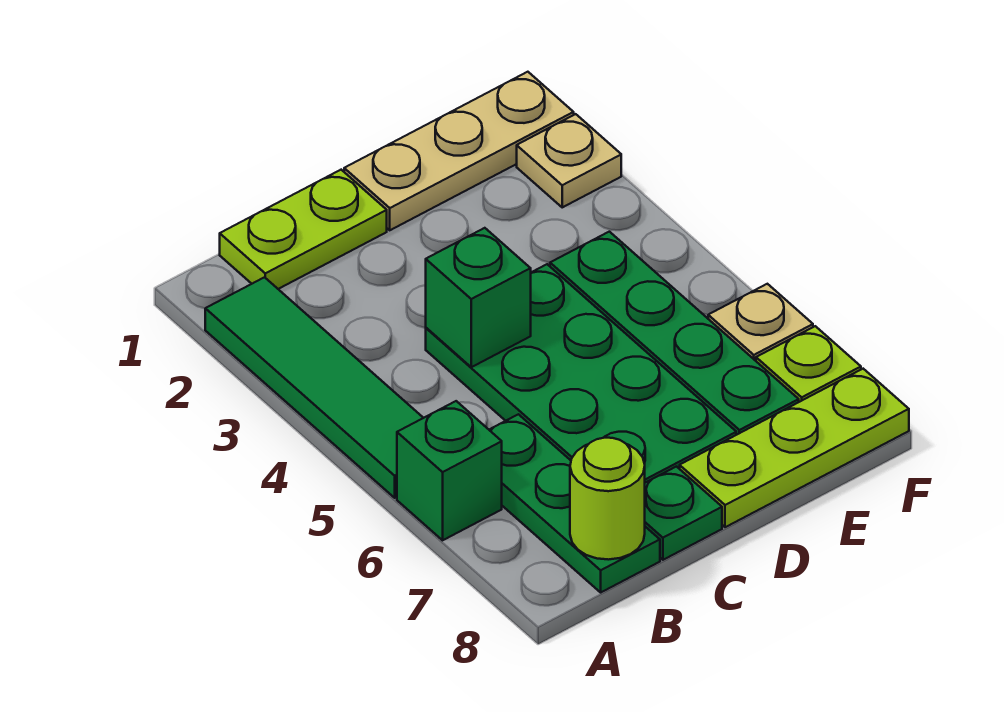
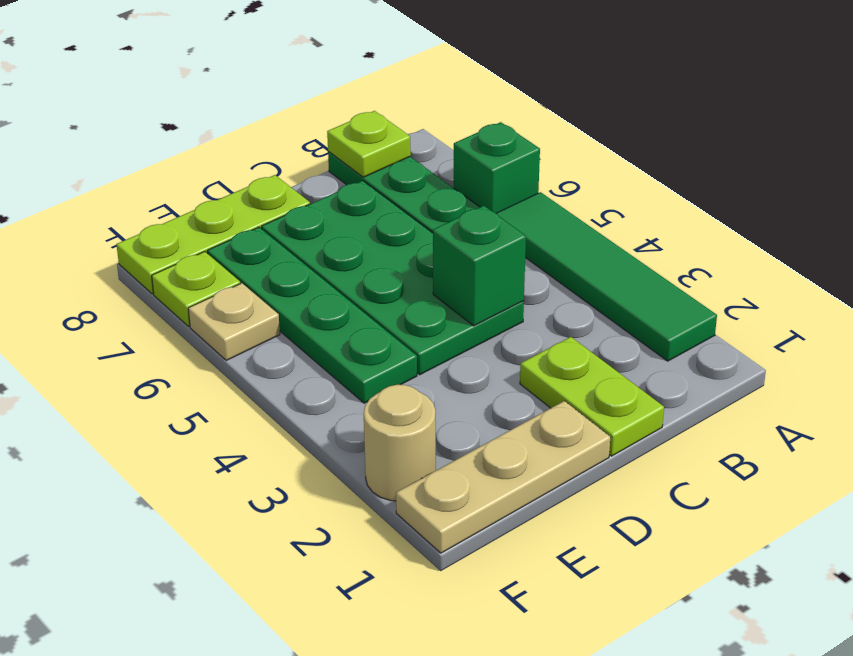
lime 1x2 plate [220,170,387,289] -> lime 1x2 plate turned to [520,337,664,456]
lime 1x1 round brick [570,438,645,560] -> lime 1x1 plate [327,111,411,177]
green 1x1 plate [645,467,722,560] -> none
tan 1x1 plate [517,114,621,207] -> tan 1x1 round brick [364,385,436,501]

